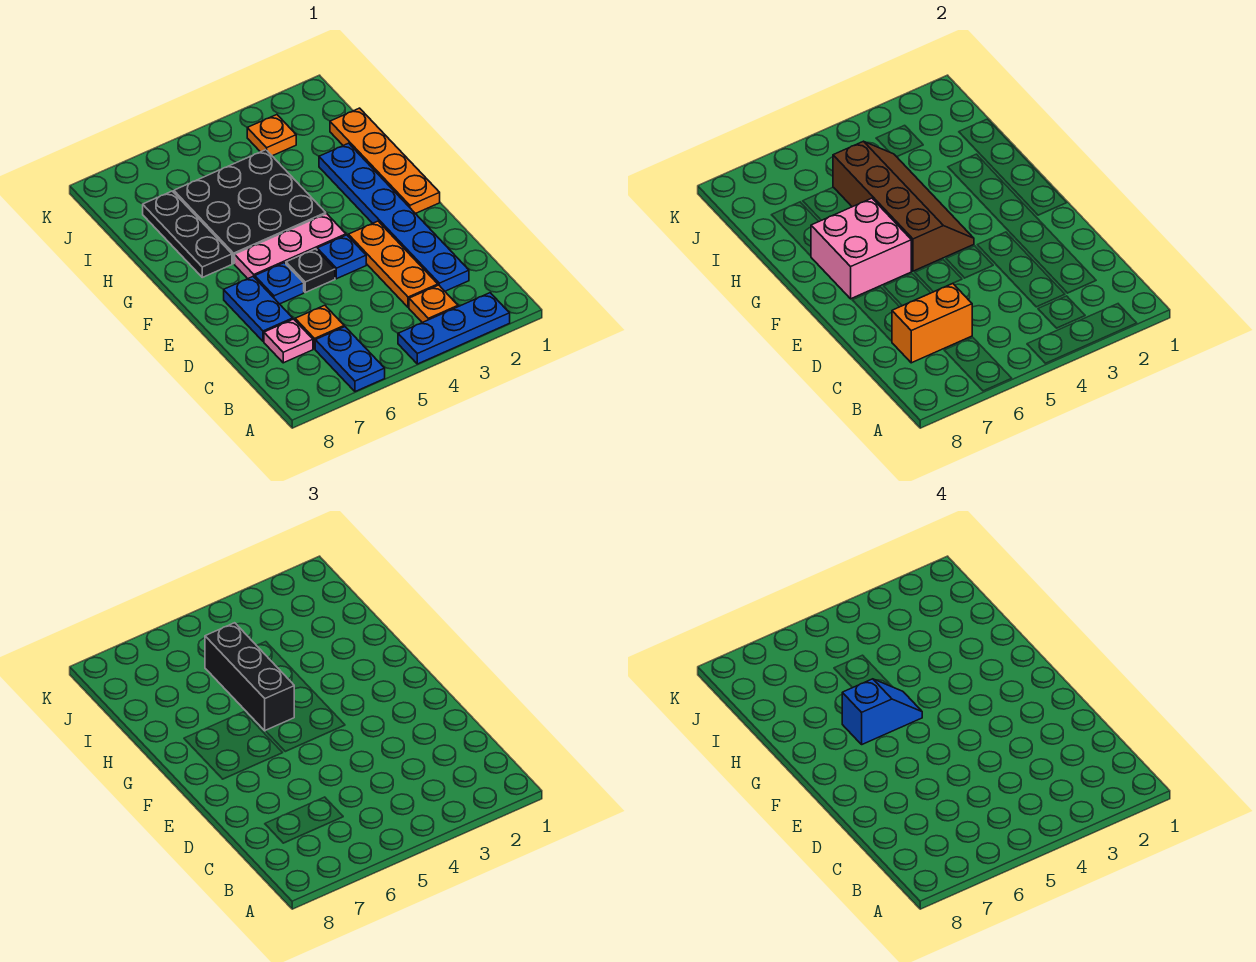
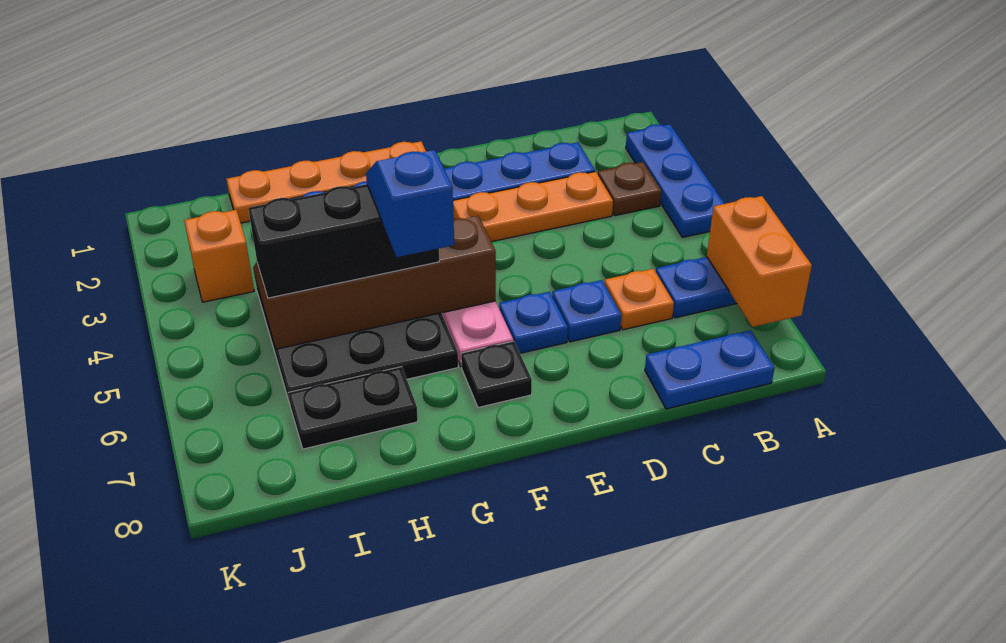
orange 1x1 plate [409,285,458,323] -> brown 1x1 plate [598,162,661,216]
orange 1x2 brick [892,283,972,363] -> orange 1x2 brick moved to [707,196,812,327]
pink 1x1 plate [264,319,313,363] -> none
blue 1x2 plate [224,277,293,341] -> blue 1x2 plate moved to [645,330,775,409]
blue 1x1 plate [317,235,366,279] -> blue 1x1 plate moved to [552,280,621,342]
black 1x1 plate [286,249,335,292] -> black 1x1 plate moved to [461,341,532,408]
pink 2x2 brick [811,198,911,299] -> none
black 1x3 plate [143,191,232,277] -> black 1x2 plate [288,367,418,449]
orange 1x1 plate [247,115,296,156] -> orange 1x1 brick [184,210,254,302]

